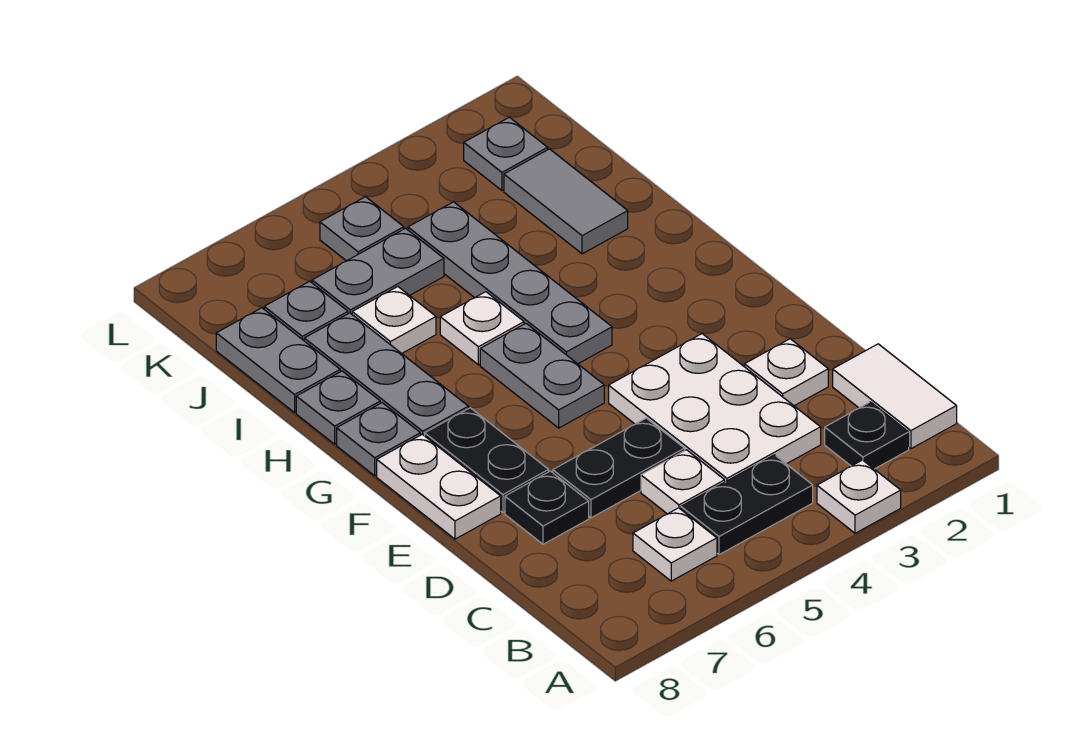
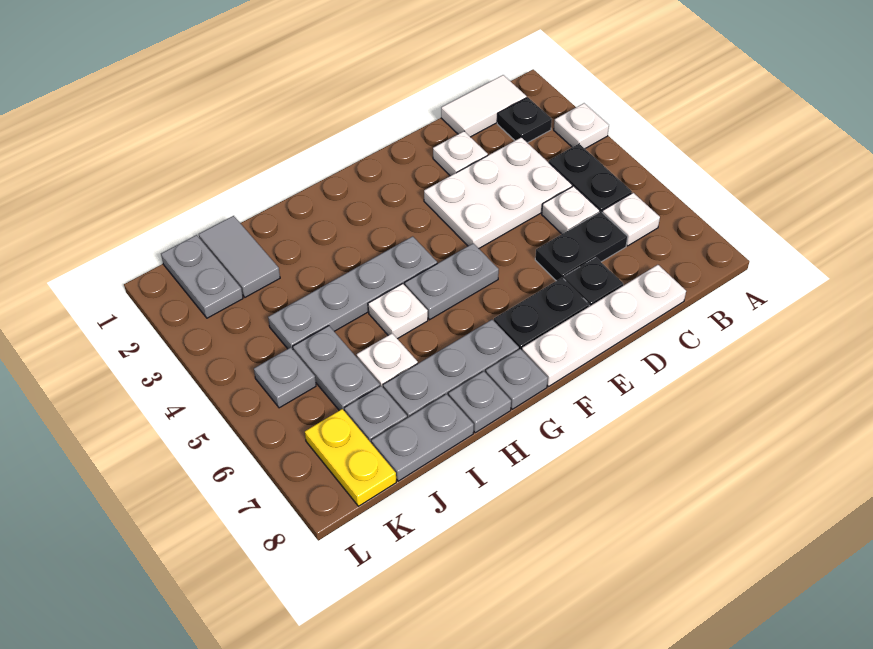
black 1x2 plate [553,418,685,518] -> black 1x2 plate turned to [535,212,628,281]
white 1x2 plate [377,434,501,539] -> white 1x4 plate [522,265,686,386]
grey 1x2 tile [504,149,628,254] -> grey 1x2 tile turned to [199,216,280,297]
grey 1x1 plate [464,117,548,190] -> grey 1x2 plate [161,235,243,318]
none -> yellow 1x2 plate [305,409,396,506]

